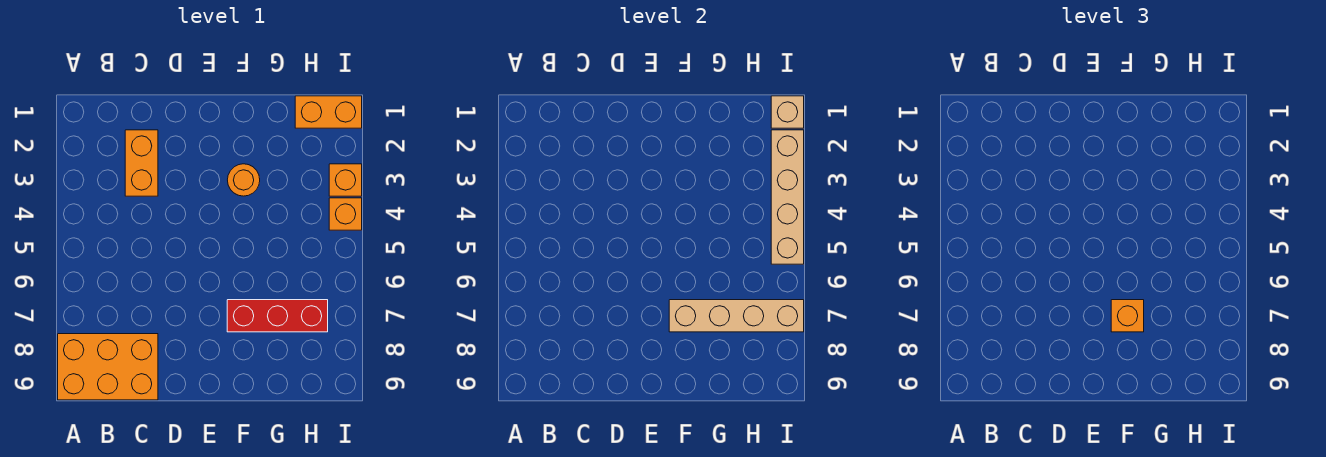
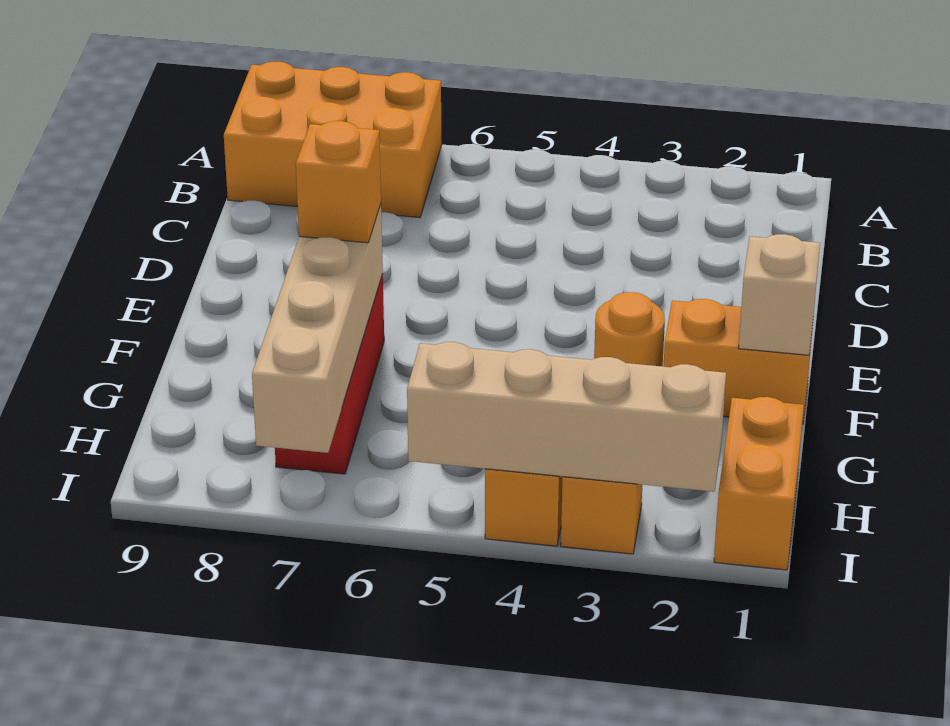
orange 2x3 brick [58,334,158,400] -> orange 2x3 brick turned to [224,62,442,218]
orange 1x2 brick [125,130,158,196] -> orange 1x2 brick moved to [664,299,813,424]
tan 1x1 brick [771,96,804,128] -> tan 1x1 brick moved to [739,234,820,355]

